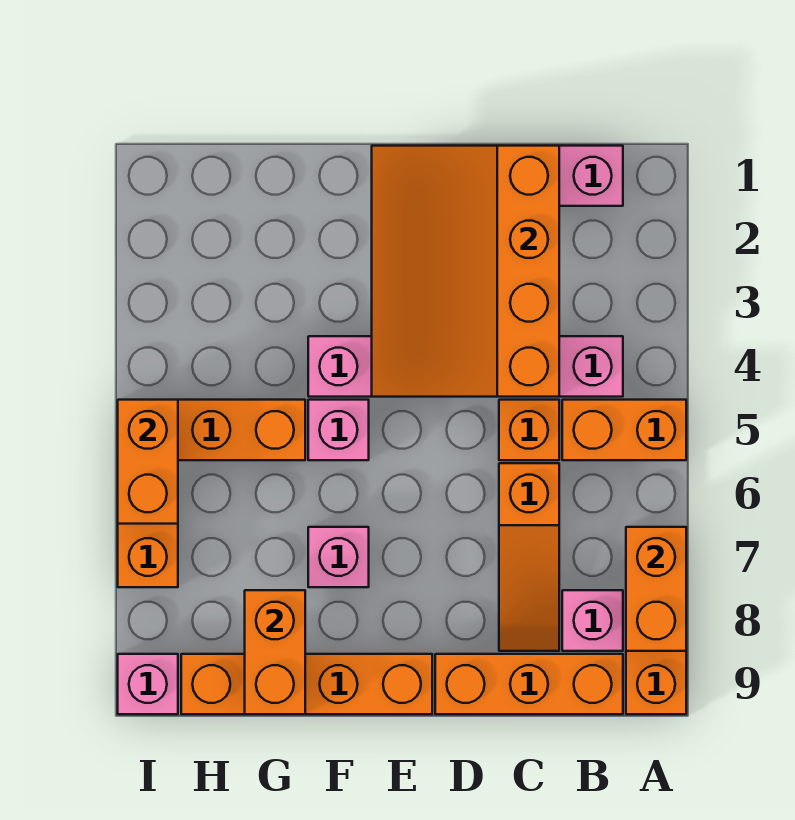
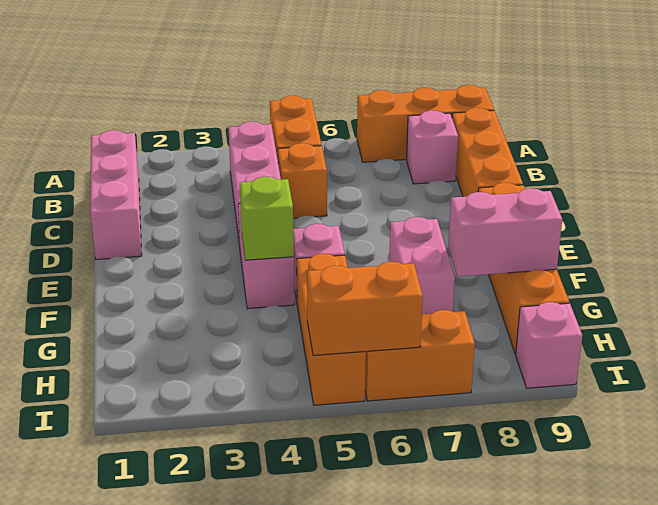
orange 1x2 brick [626,527,686,651] -> none
orange 3x4 slope [372,146,559,397] -> none
orange 1x3 slope [499,463,559,651] -> none
none -> lime 1x1 brick [240,177,294,260]
pink 1x1 brick [308,527,369,587] -> pink 1x2 brick [389,217,455,314]
orange 1x2 brick [245,590,305,714] -> pink 1x2 brick [448,188,562,276]

